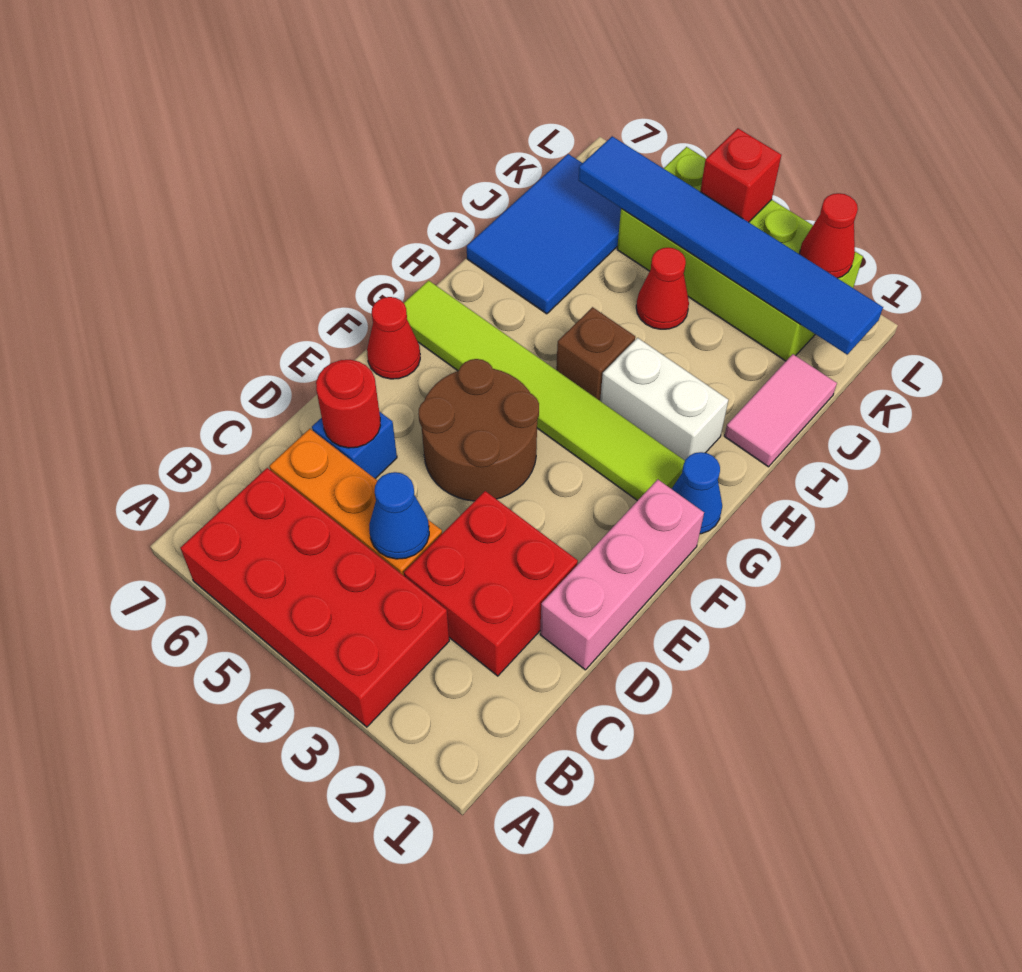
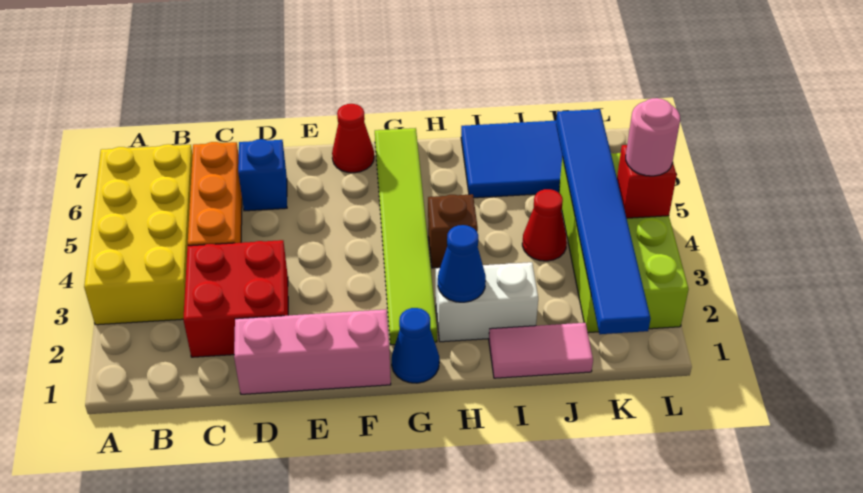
red 2x4 brick [180,468,449,727] -> yellow 2x4 brick [84,144,193,325]
blue 1x1 cone [369,472,429,559] -> blue 1x1 cone moved to [438,225,486,302]
red 1x1 round brick [316,360,380,448] -> none
brown 2x2 round brick [418,359,539,501] -> none
white 1x2 brick [600,338,728,460] -> white 1x2 brick turned to [436,262,538,342]
red 1x1 cone [799,193,858,278] -> none
none -> pink 1x1 round brick [626,98,680,176]

